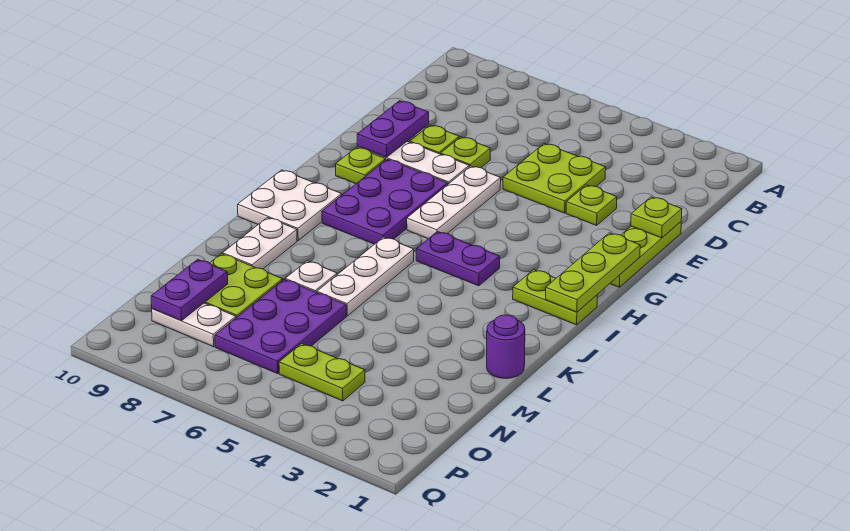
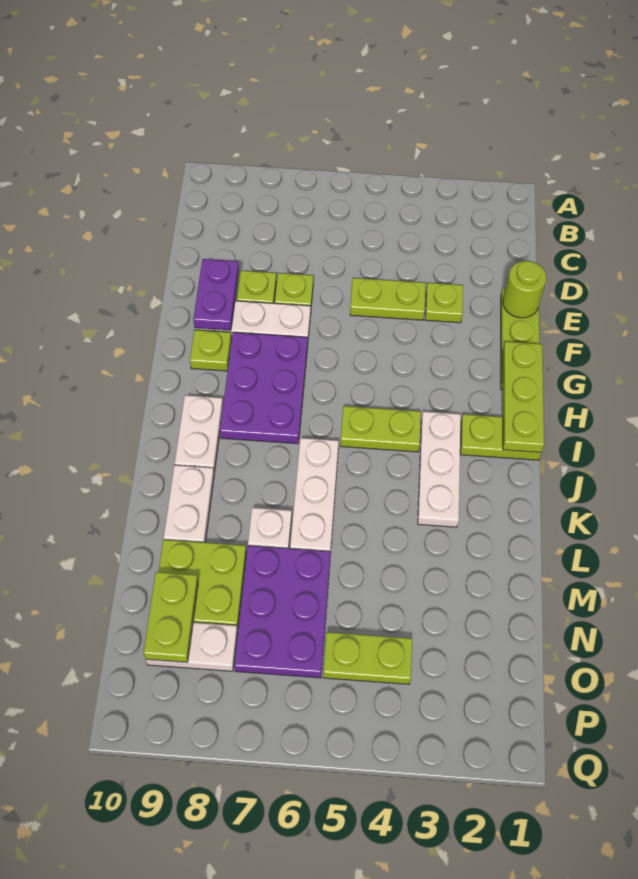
lime 2x2 plate [503,144,606,213] -> lime 1x2 plate [350,278,426,320]
lime 1x1 plate [631,197,682,238] -> lime 1x1 round brick [503,261,546,318]
white 1x3 plate [407,166,501,239] -> white 1x3 plate moved to [418,411,461,527]
purple 1x2 plate [416,232,500,286] -> lime 1x2 plate [340,406,421,452]
white 2x2 plate [238,170,342,240] -> white 1x2 plate [175,395,223,472]
purple 1x1 round brick [487,315,525,379] -> none
purple 1x2 plate [151,259,228,321] -> lime 1x2 plate [144,572,198,662]

